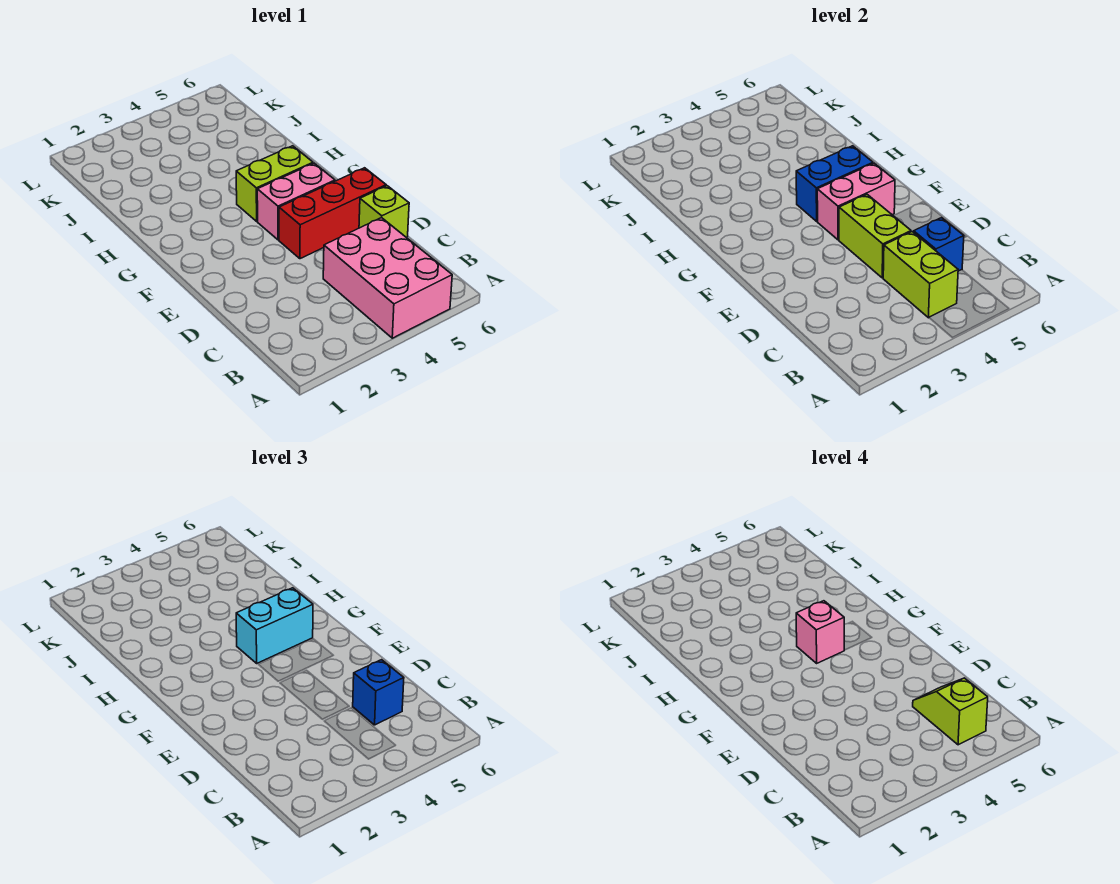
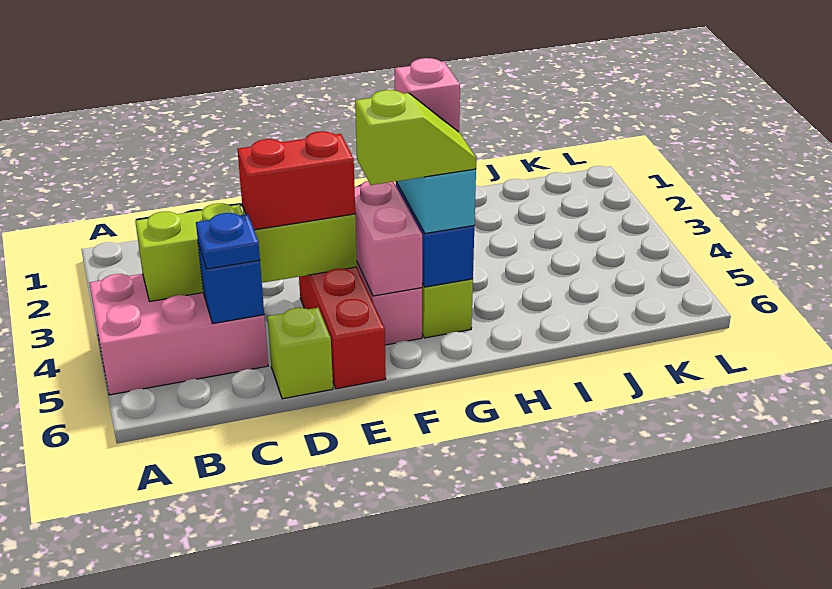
lime 1x2 slope [913,678,988,745] -> lime 1x2 slope moved to [355,90,476,185]
blue 1x1 brick [353,660,404,725] -> blue 1x1 plate [196,213,260,269]
none -> red 1x2 brick [237,131,355,230]

